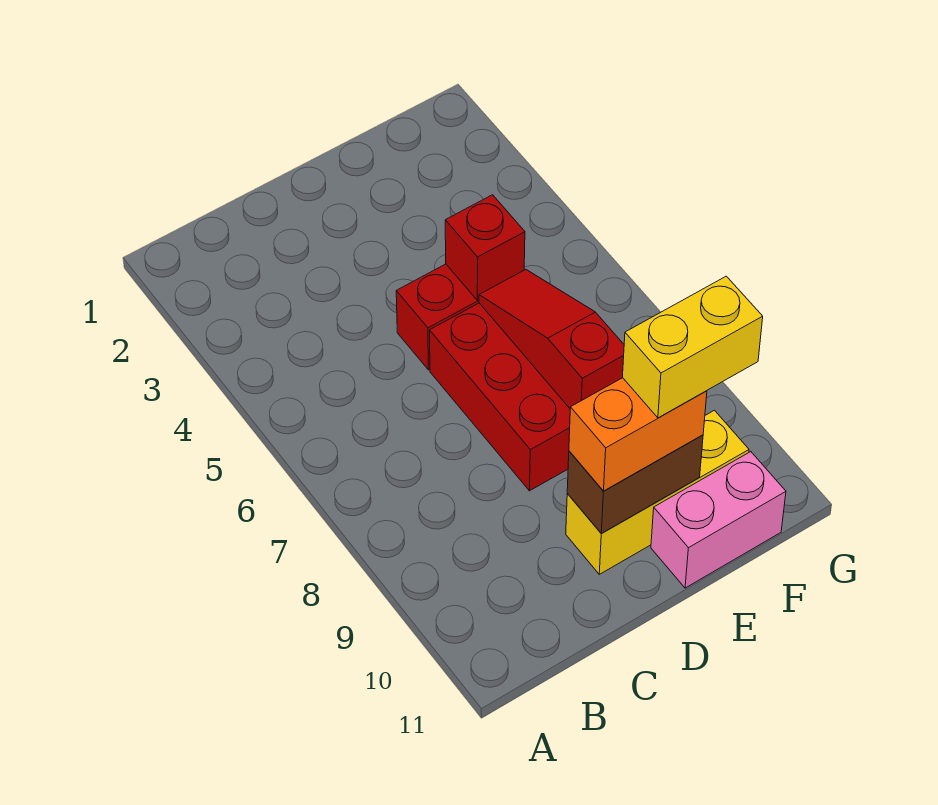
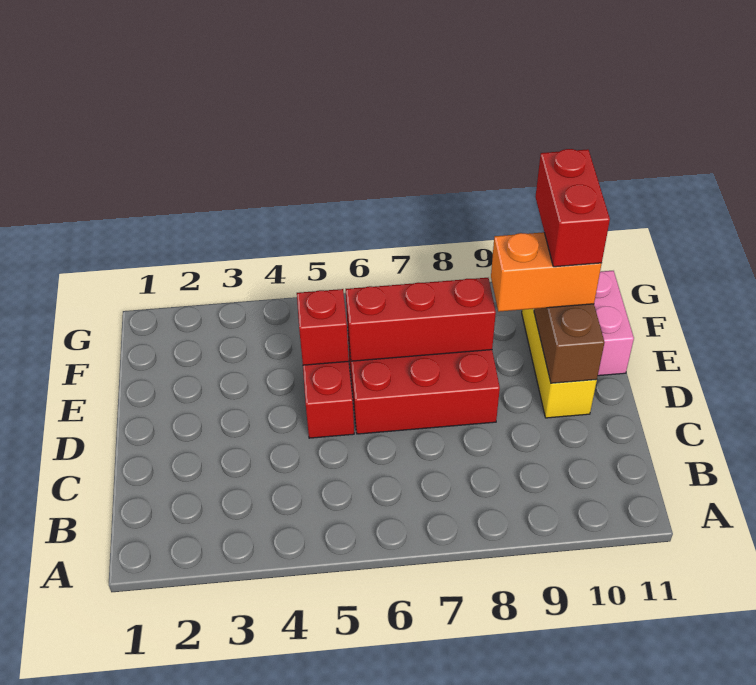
orange 1x2 brick [569,378,707,491] -> orange 1x2 brick turned to [491,232,602,312]
red 1x3 slope [479,270,624,408] -> red 1x3 brick [346,278,496,361]
yellow 1x2 brick [623,276,763,418] -> red 1x2 brick [535,149,610,267]

